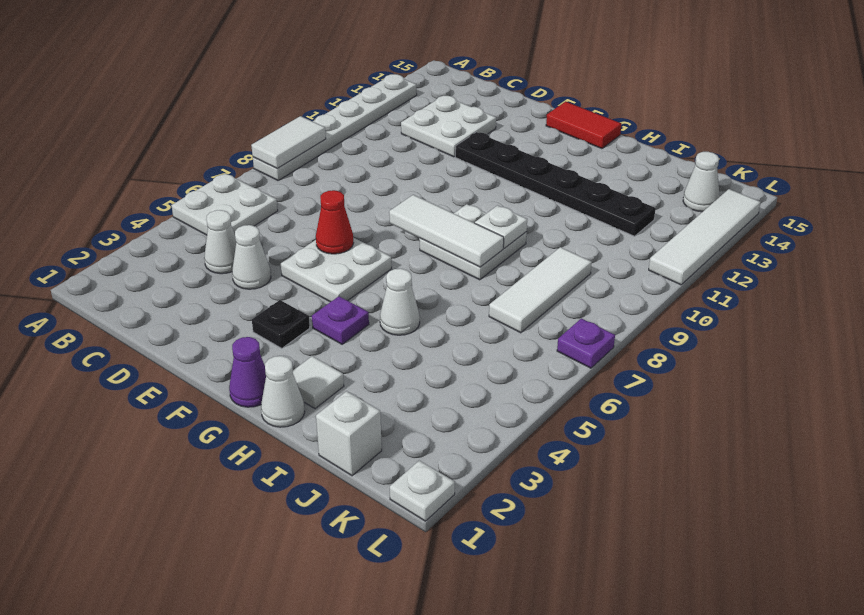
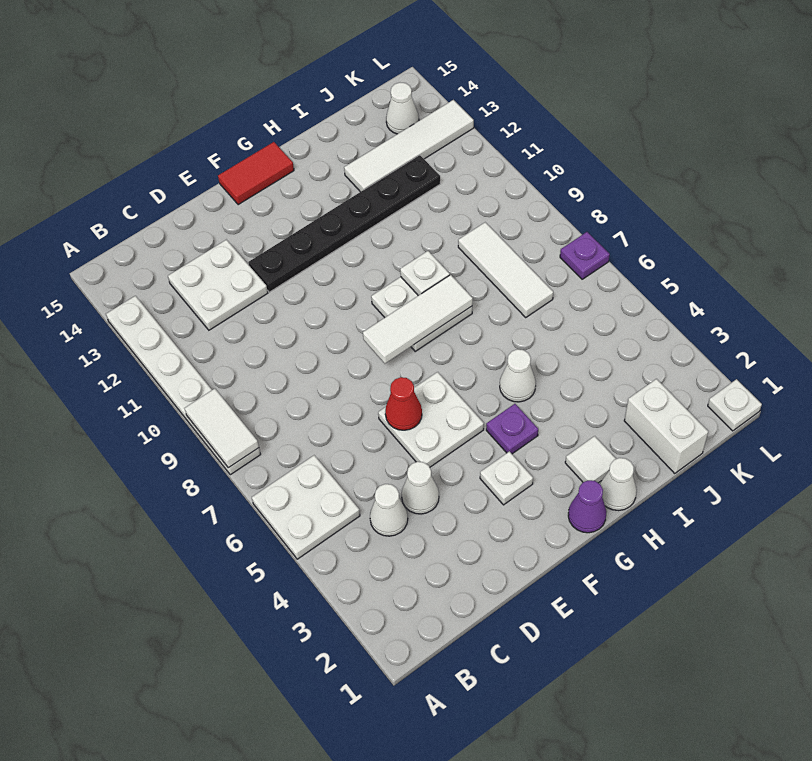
black 1x1 plate [252,300,310,348] -> white 1x1 plate [480,451,533,505]
white 1x1 brick [316,391,382,476] -> white 1x2 brick [624,379,708,474]
white 1x4 tile [649,189,761,285] -> white 1x4 tile turned to [344,100,474,192]

